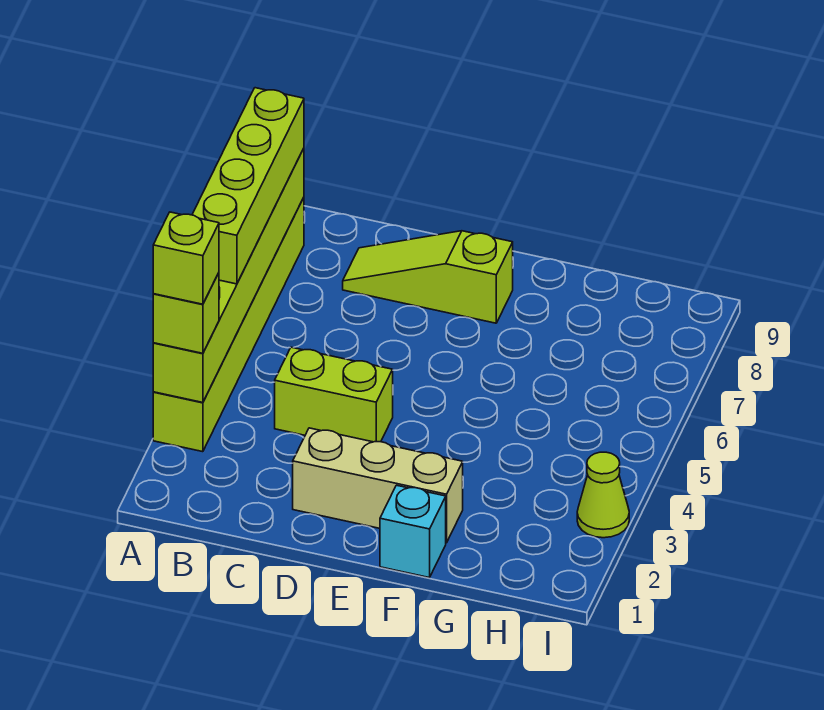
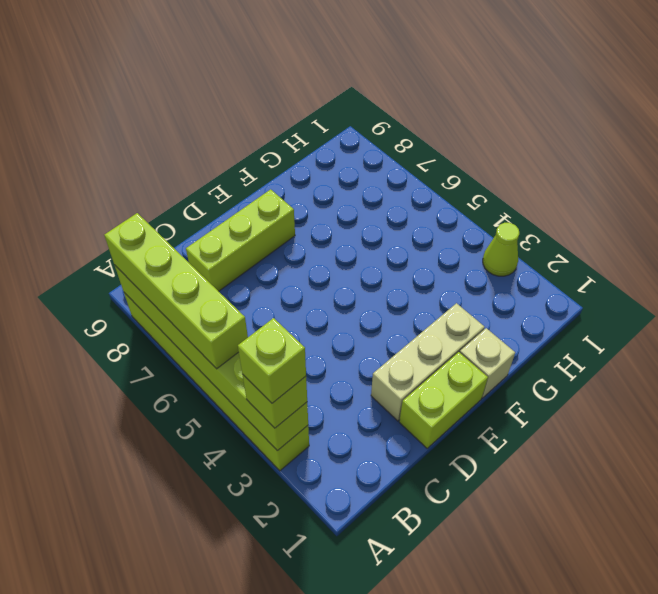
lime 1x2 brick [275,347,393,442] -> lime 1x2 brick moved to [399,352,488,448]
lime 1x3 slope [343,231,513,323] -> lime 1x3 brick [186,189,295,291]
cyan 1x1 brick [380,485,446,578] -> tan 1x1 brick [460,328,515,398]

